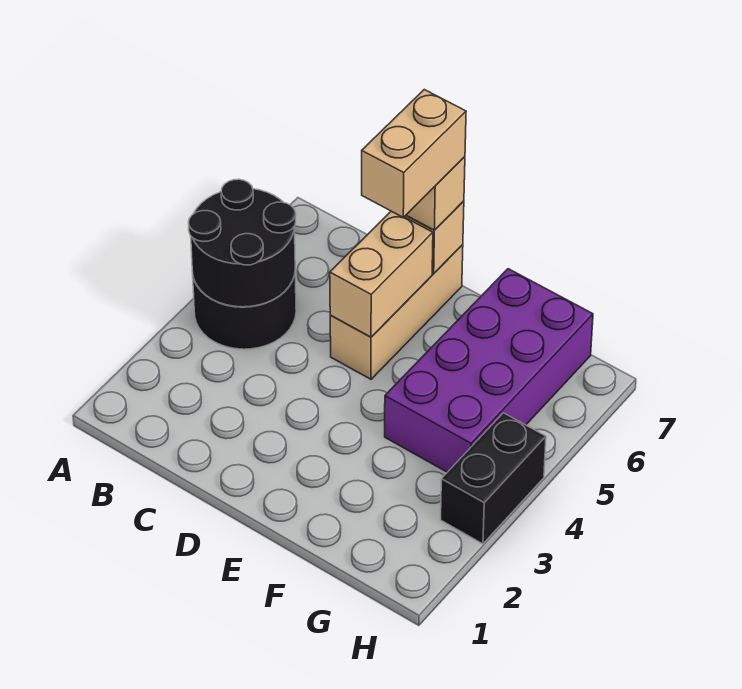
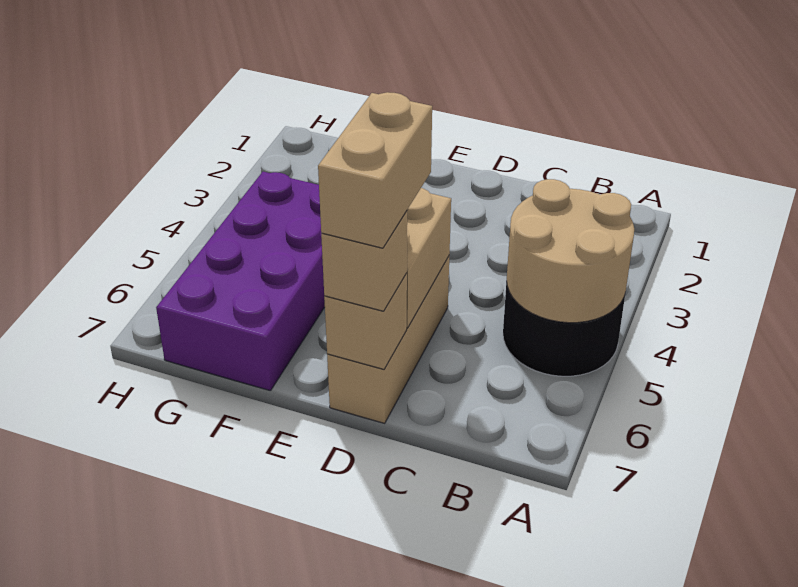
black 2x2 round brick [189,179,296,307] -> tan 2x2 round brick [507,179,634,323]
black 1x2 brick [441,413,546,544] -> none

